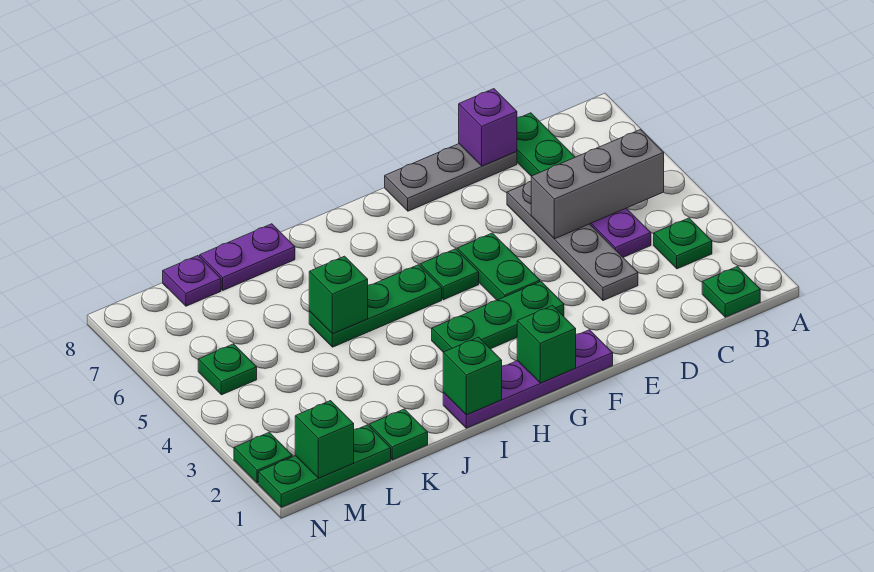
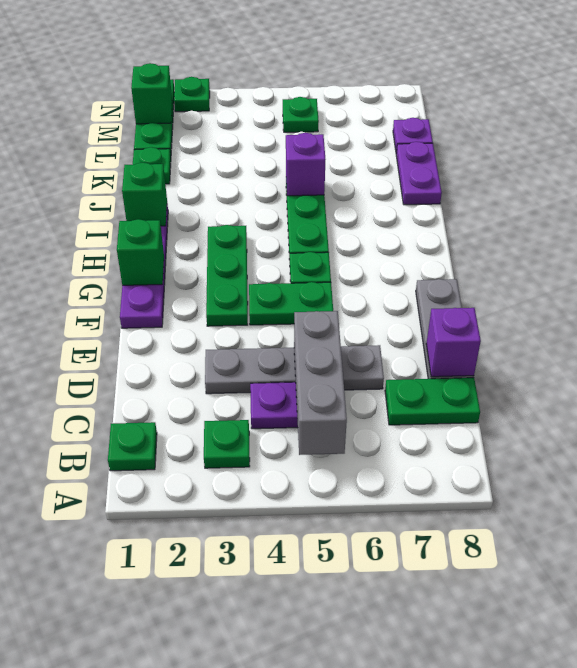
green 1x1 brick [309,256,368,334] -> purple 1x1 brick [286,133,325,196]

